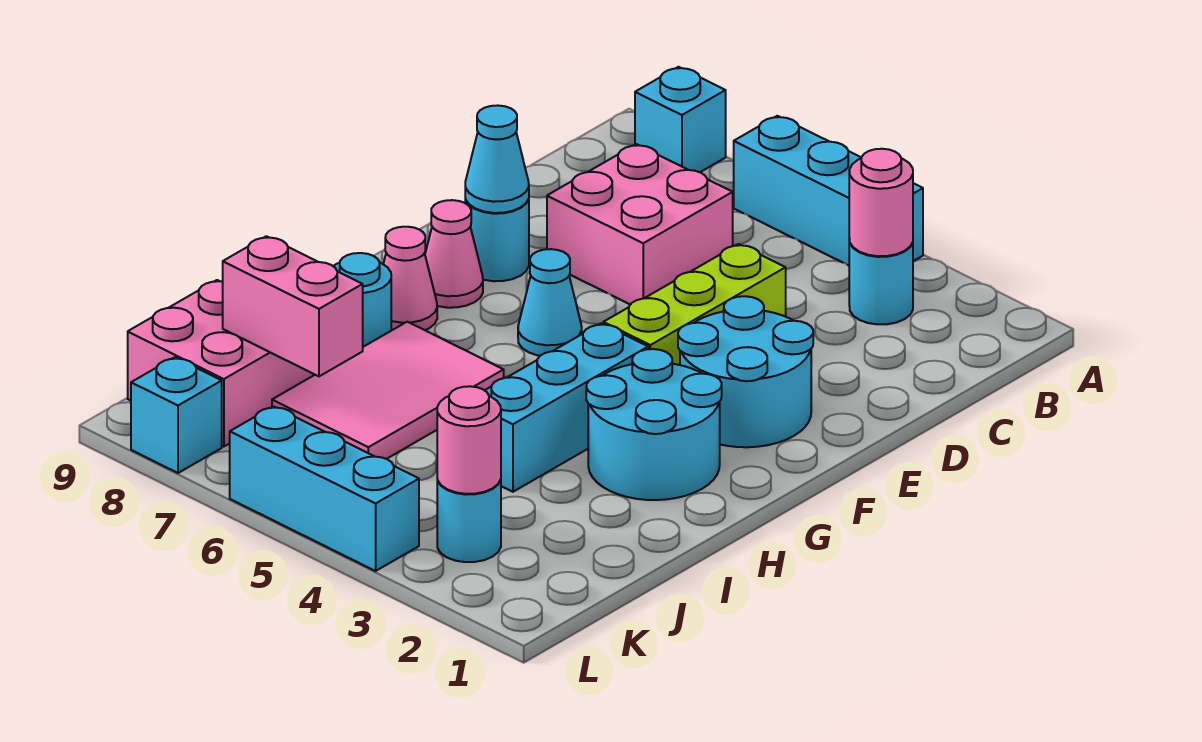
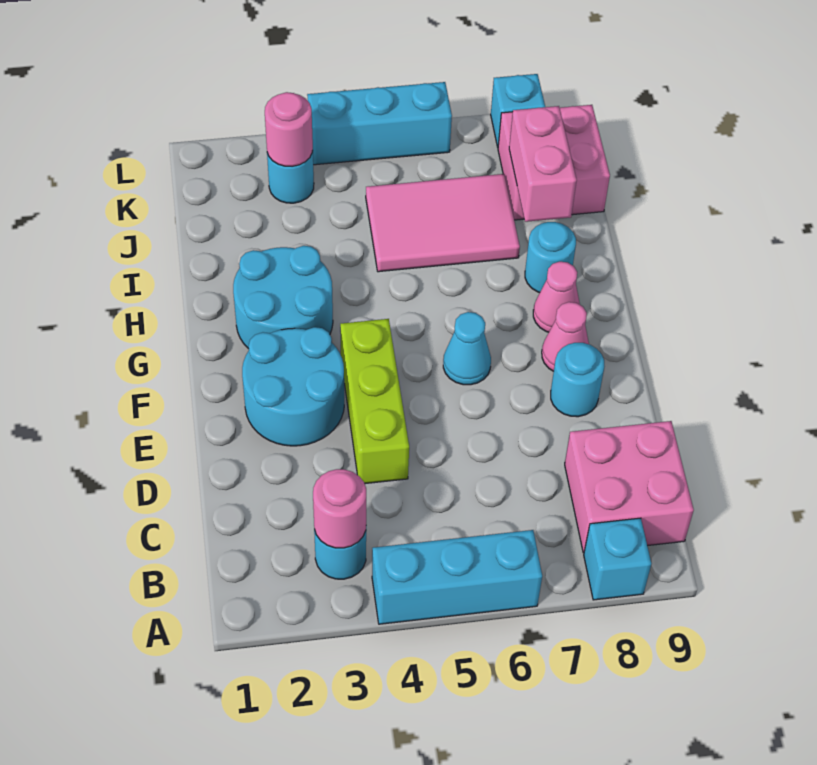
pink 2x2 brick [547,144,733,305] -> pink 2x2 brick moved to [565,421,694,553]
cyan 1x1 cone [465,105,529,213] -> none
cyan 1x3 brick [485,323,648,492] -> none
pink 2x3 tile [272,322,504,459] -> pink 2x3 tile turned to [366,174,520,272]
pink 1x2 brick [223,236,363,376] -> pink 1x2 brick turned to [509,106,577,222]

